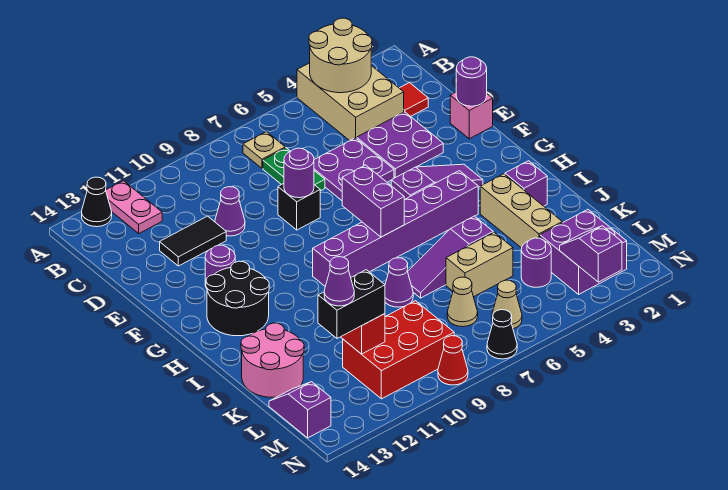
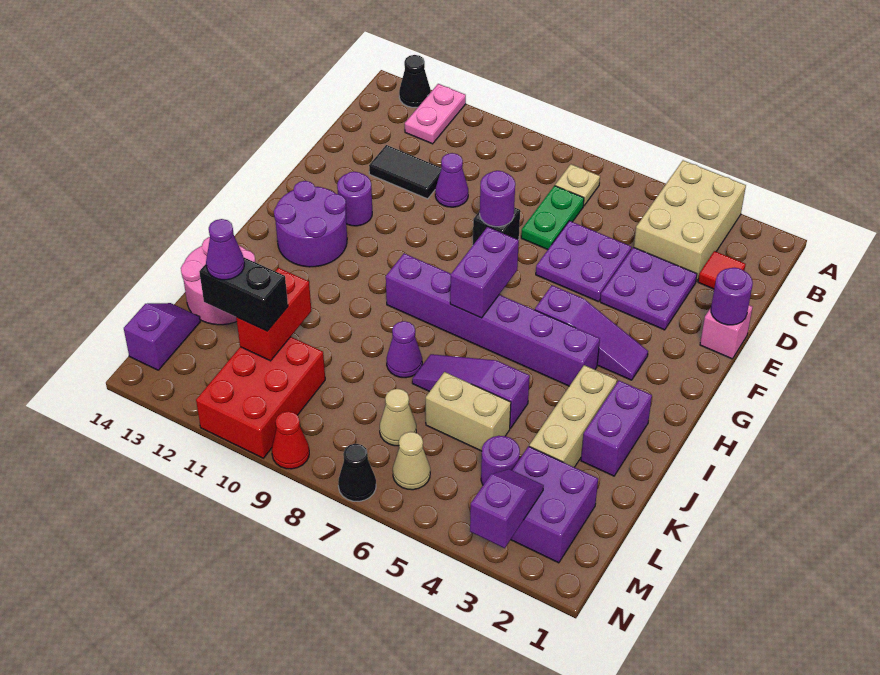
tan 2x2 round brick [309,18,372,93] -> none
black 2x2 round brick [206,261,269,336] -> purple 2x2 round brick [274,181,347,267]
purple 1x1 brick [505,161,547,206] -> purple 1x2 brick [581,381,652,476]
red 2x3 brick [343,301,454,399] -> red 2x3 brick turned to [196,337,325,458]

